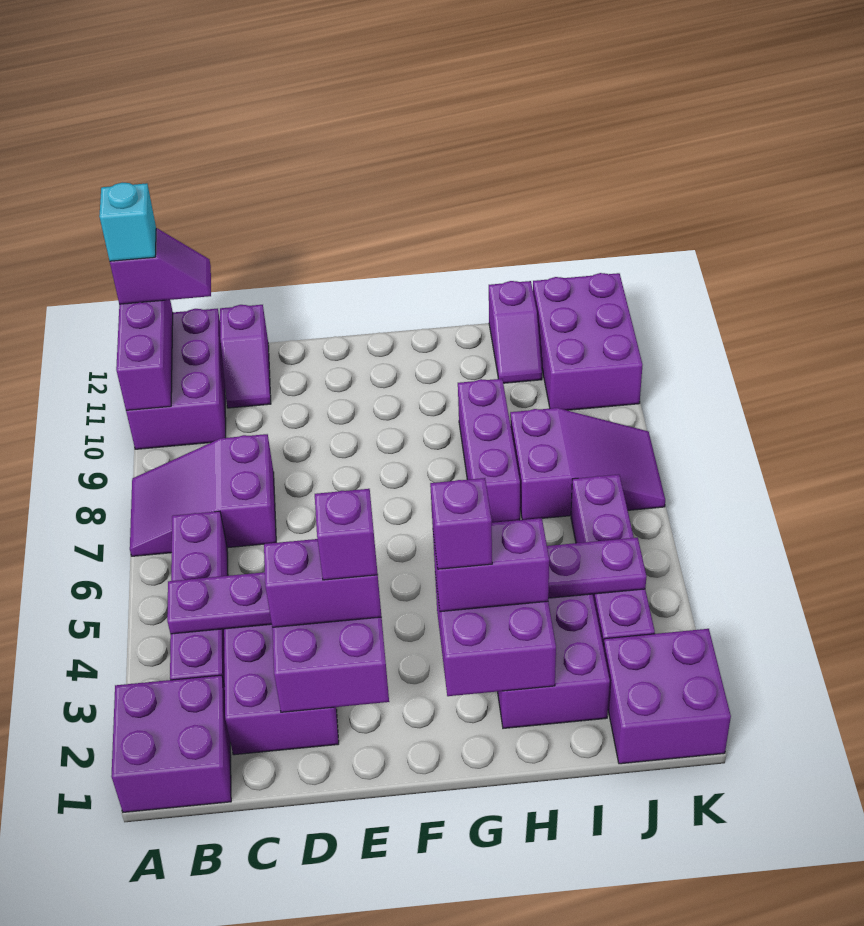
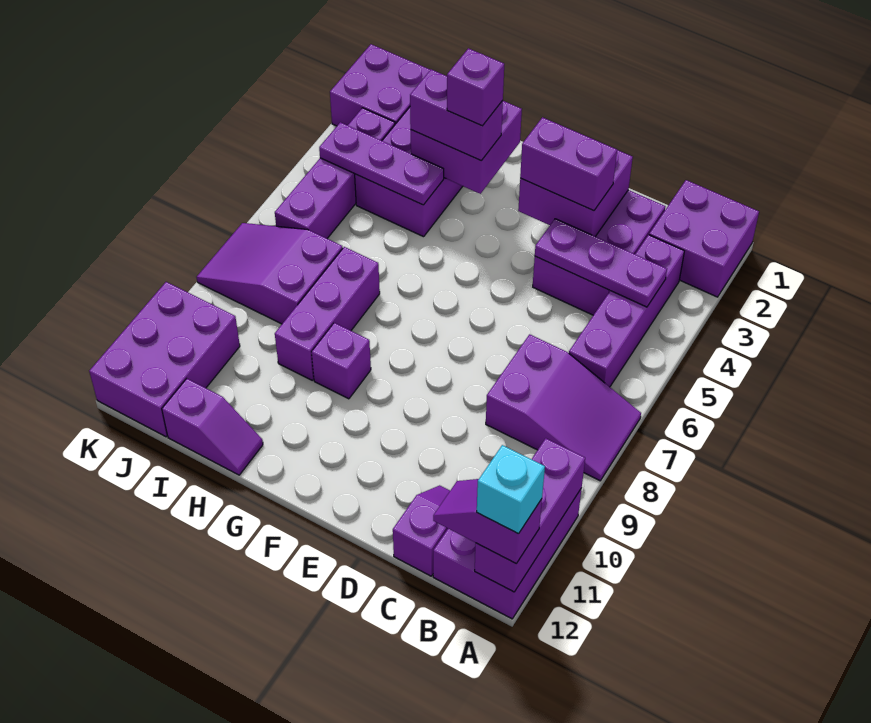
purple 1x1 brick [315,489,378,580] -> purple 1x1 brick moved to [312,323,371,399]
purple 1x2 slope [489,281,542,383] -> purple 1x2 slope turned to [162,379,263,475]

